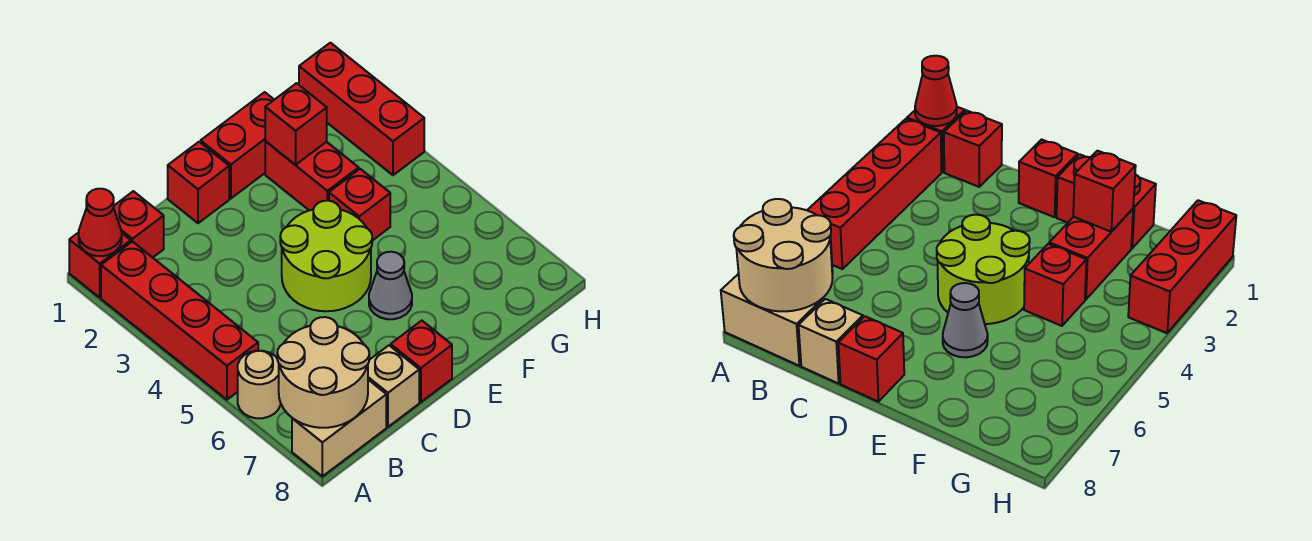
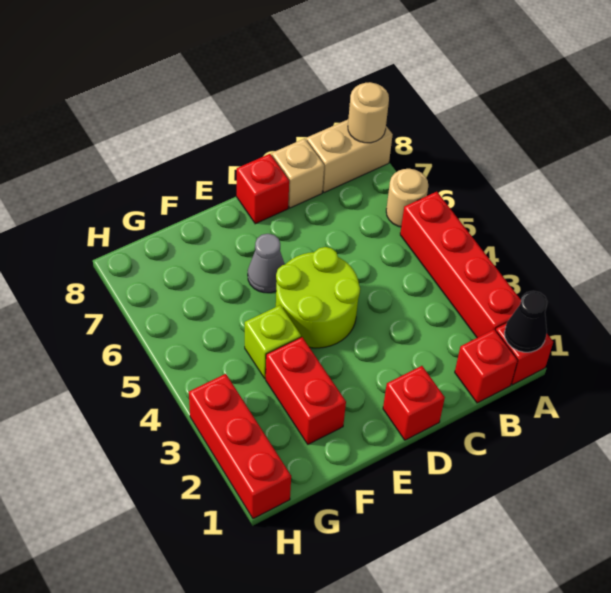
red 1x1 cone [79,189,122,256] -> black 1x1 cone [504,291,547,352]
tan 2x2 round brick [277,317,369,428] -> tan 1x1 round brick [348,82,389,143]
red 1x2 brick [201,92,274,198] -> none
red 1x1 brick [265,83,327,165] -> none
red 1x1 brick [329,169,390,241] -> lime 1x1 brick [245,305,301,378]

